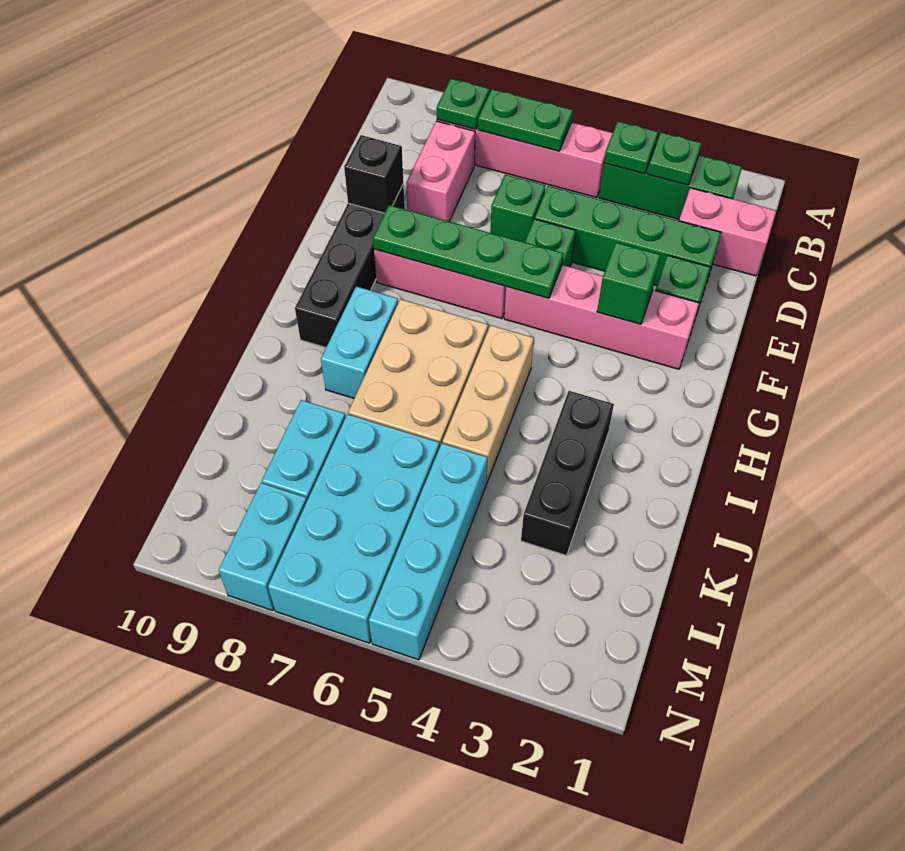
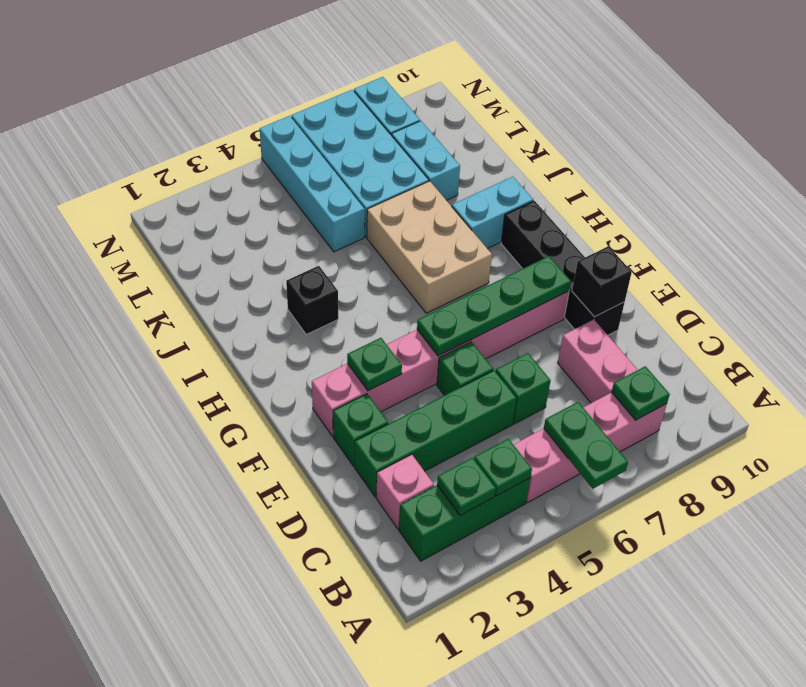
green 1x2 plate [478,89,573,151] -> green 1x2 plate turned to [544,402,628,489]
pink 1x2 brick [679,188,777,276] -> pink 1x1 brick [376,454,434,528]
green 1x1 brick [597,243,660,324] -> green 1x1 plate [347,338,402,391]
tan 1x3 brick [442,325,534,484] -> none
cyan 1x2 brick [321,286,398,398] -> cyan 1x2 brick turned to [452,177,533,249]
black 1x3 brick [521,391,614,556] -> black 1x1 brick [286,266,338,334]

